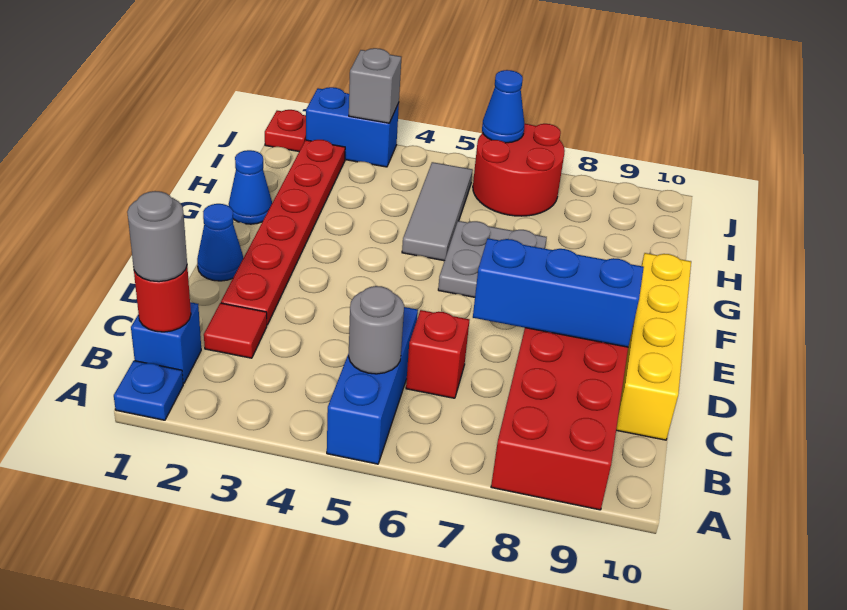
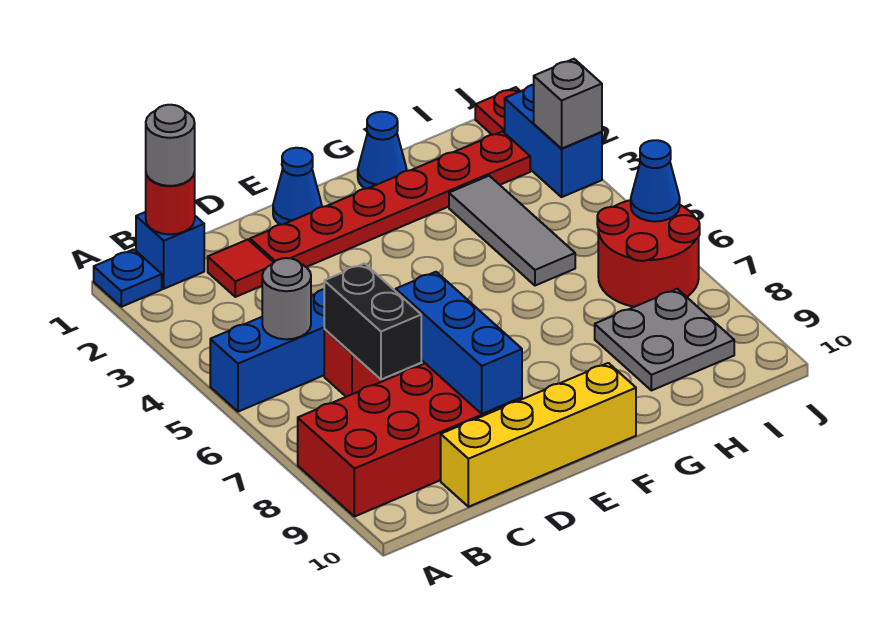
none -> black 1x2 brick [324,263,421,380]
grey 2x2 plate [438,221,547,297] -> grey 2x2 plate moved to [595,289,734,391]
grey 1x3 tile [402,162,473,261] -> grey 1x3 tile turned to [449,176,575,286]

